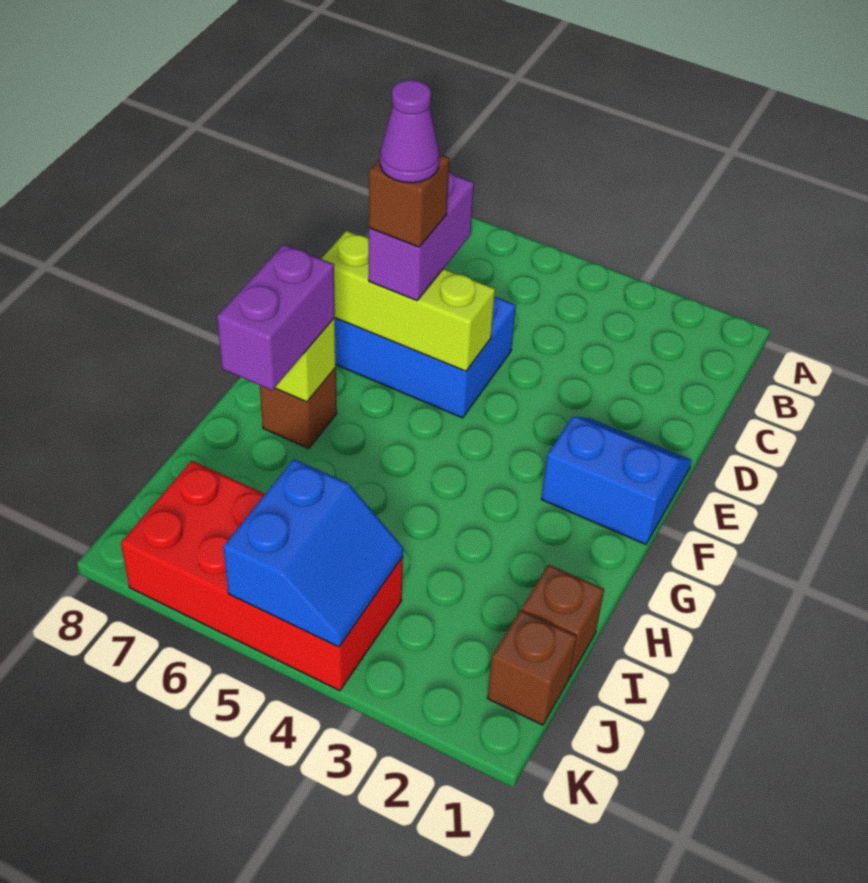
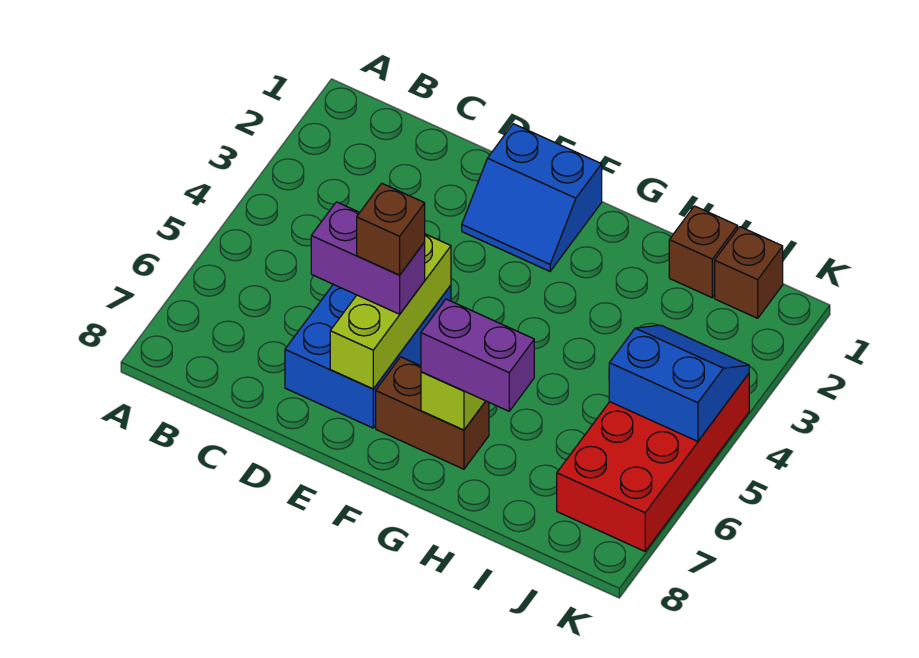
blue 2x2 slope [541,417,692,544] -> blue 2x2 slope turned to [462,124,602,271]
purple 1x1 cone [380,80,439,183] -> none
brown 1x1 brick [260,368,337,448] -> brown 1x2 brick [376,357,489,469]

